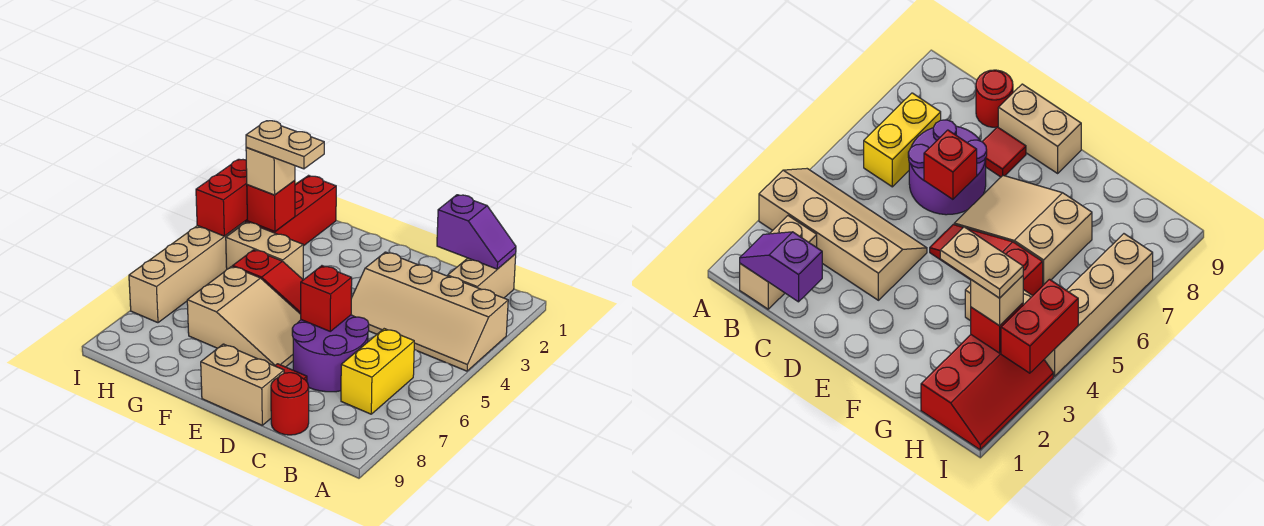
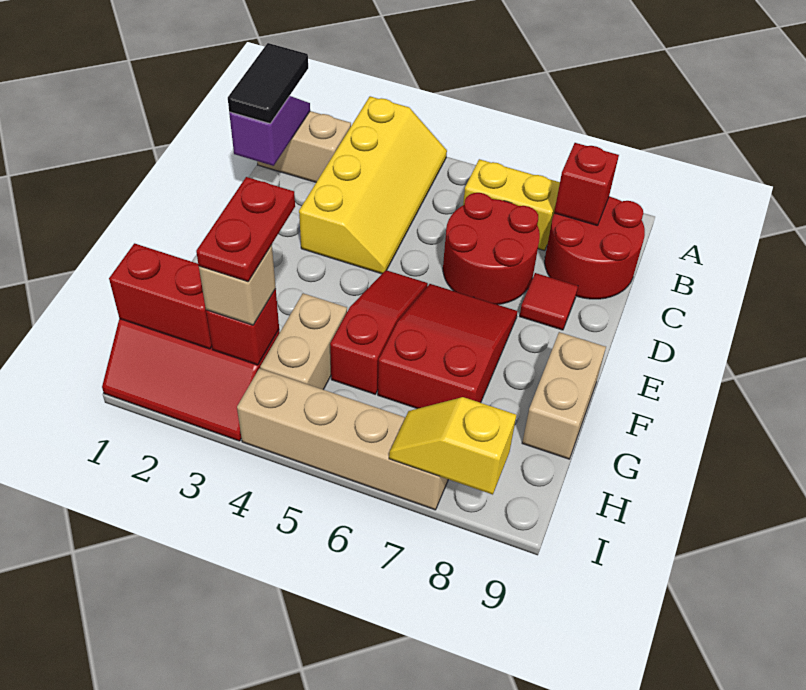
tan 2x4 slope [351,252,508,371] -> yellow 2x4 slope [299,96,447,274]
none -> black 1x2 tile [228,43,308,124]
purple 2x2 round brick [292,315,369,392] -> red 2x2 round brick [443,193,540,305]
red 1x1 round brick [271,373,309,435] -> red 2x2 round brick [545,196,645,299]
red 1x1 brick [301,266,352,331] -> red 1x1 brick moved to [554,143,619,225]
tan 1x2 brick [201,344,284,425] -> tan 1x2 brick moved to [522,332,606,459]
tan 2x3 slope [187,266,301,367] -> red 2x3 slope [378,284,518,409]
tan 1x2 plate [246,121,324,169] -> red 1x2 plate [196,177,295,282]
red 1x2 brick [196,159,247,236] -> red 1x2 brick moved to [109,243,212,349]
none -> yellow 1x2 slope [389,397,516,495]

